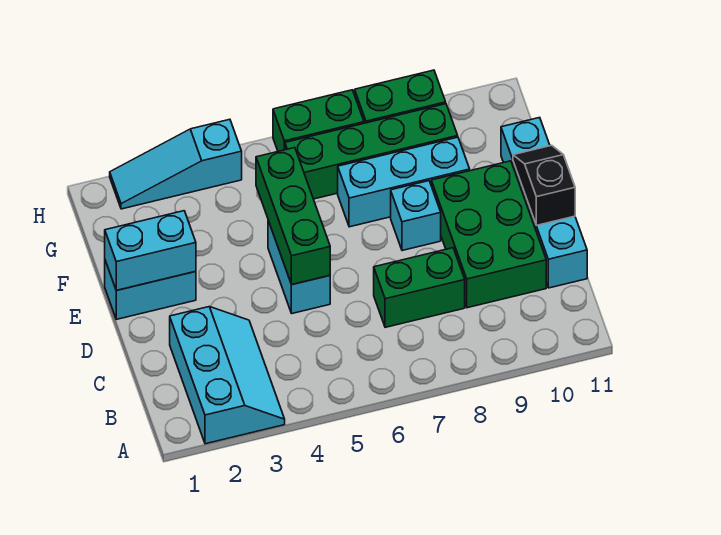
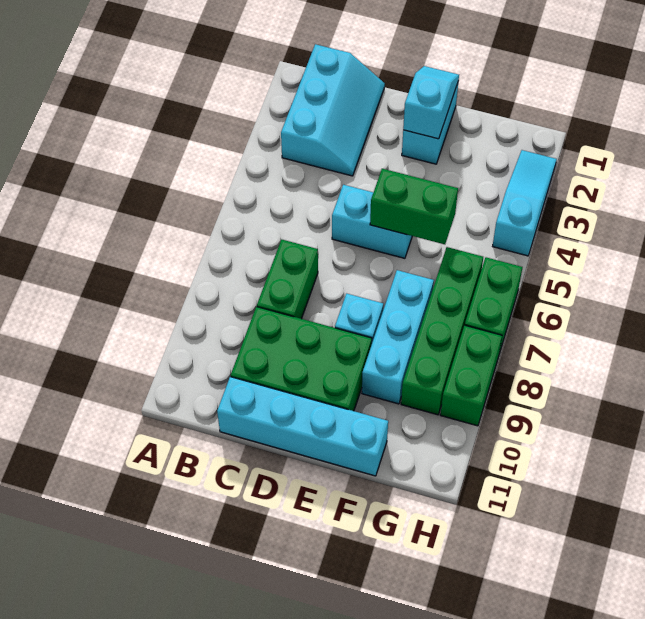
cyan 2x3 slope [170,307,285,444] -> cyan 2x3 slope turned to [281,44,385,176]
green 1x3 brick [256,148,330,285] -> green 1x2 brick [370,169,458,244]
black 1x2 slope [513,145,575,225] -> none
cyan 1x2 brick [105,211,196,290] -> cyan 1x2 slope [403,66,459,139]

